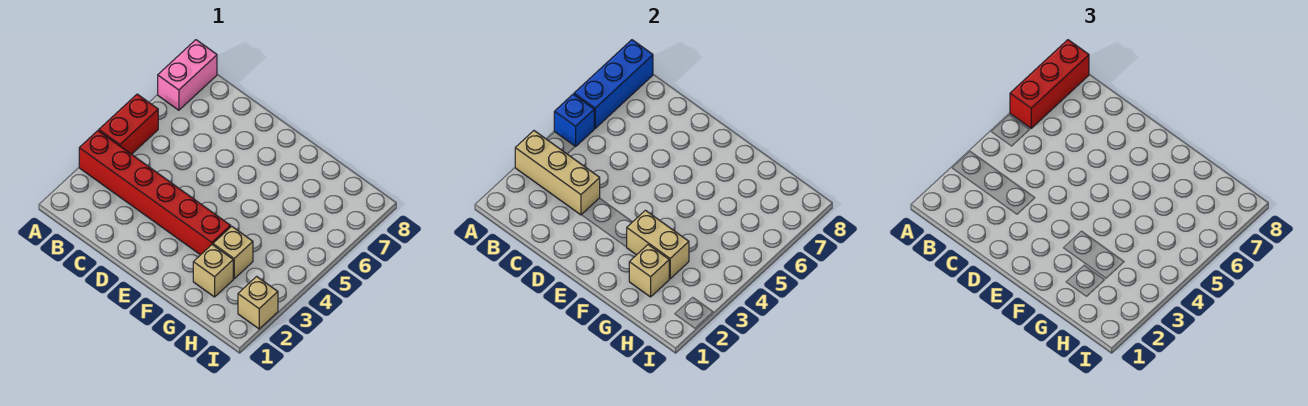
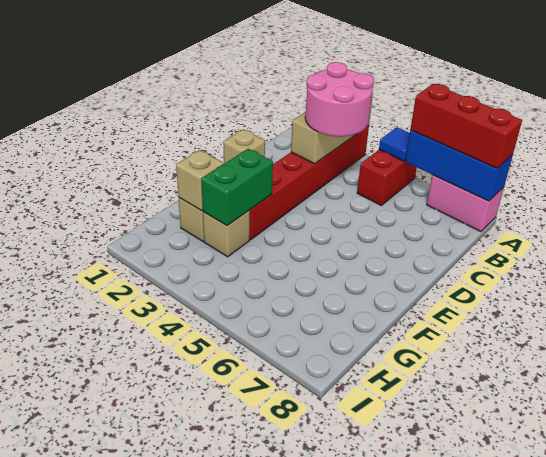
red 1x2 brick [99,94,158,154] -> red 1x2 brick turned to [357,150,417,206]
blue 1x1 brick [554,94,594,147] -> blue 1x1 tile [379,127,410,161]
none -> pink 2x2 round brick [305,62,374,137]
tan 1x2 brick [627,210,689,279] -> green 1x2 brick [201,149,273,226]
tan 1x1 brick [238,276,278,329] -> tan 1x1 brick moved to [223,129,265,164]

